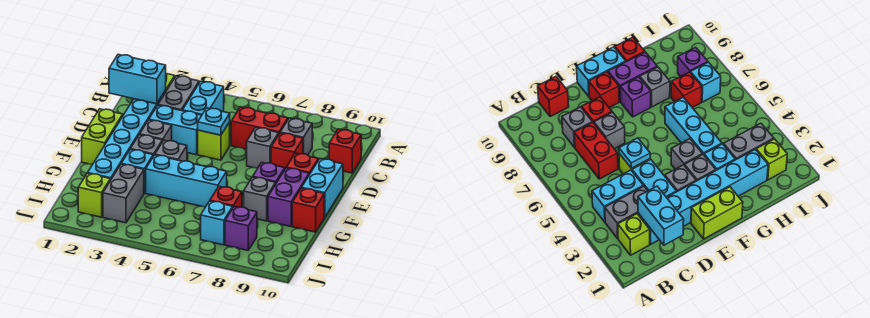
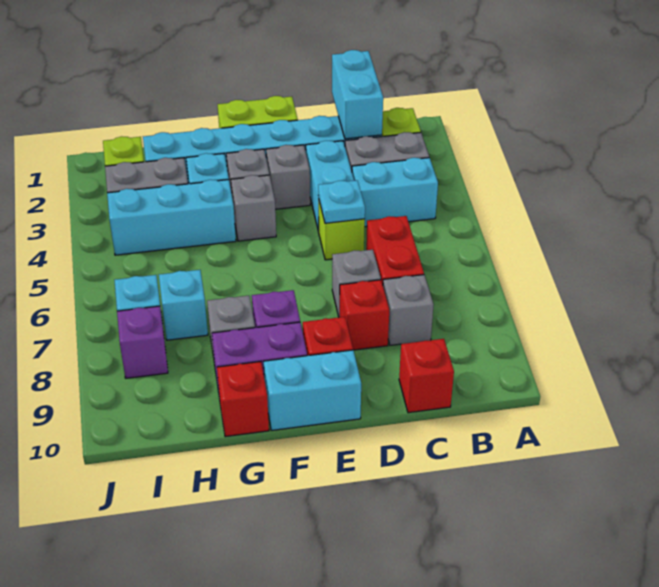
cyan 1x3 brick [146,155,227,207] -> cyan 1x3 brick turned to [107,180,236,255]
red 1x1 brick [210,186,242,207] -> cyan 1x1 brick [159,270,208,340]

